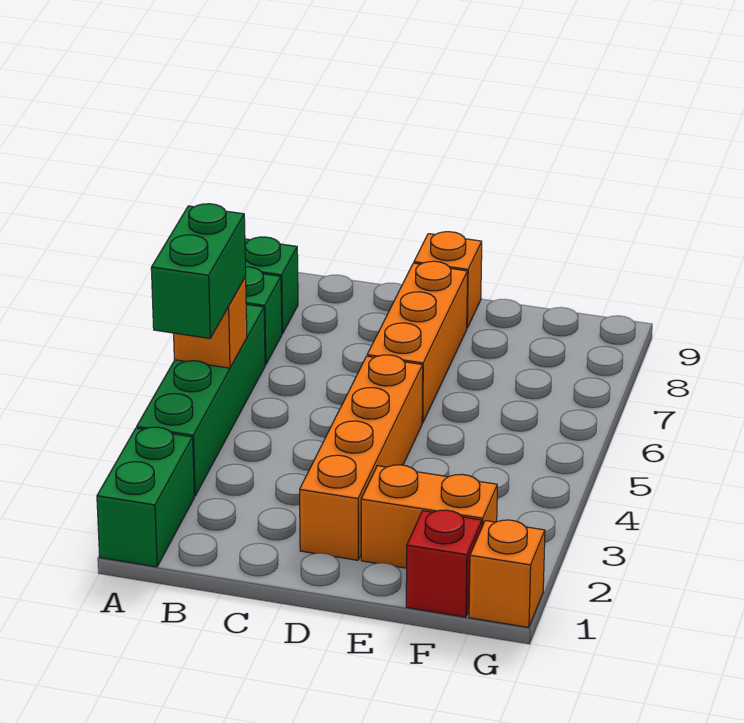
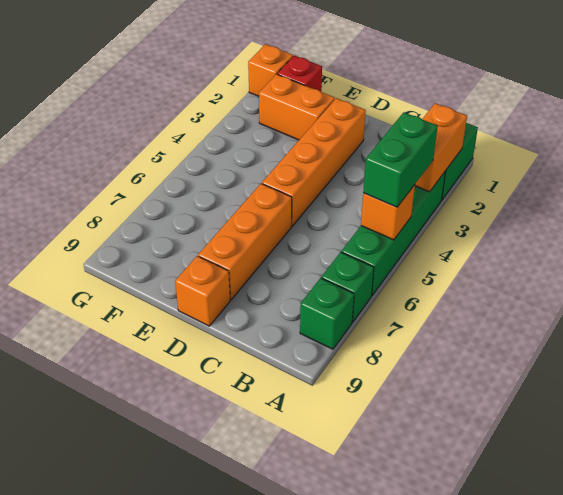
none -> orange 1x2 brick [415,103,467,192]

